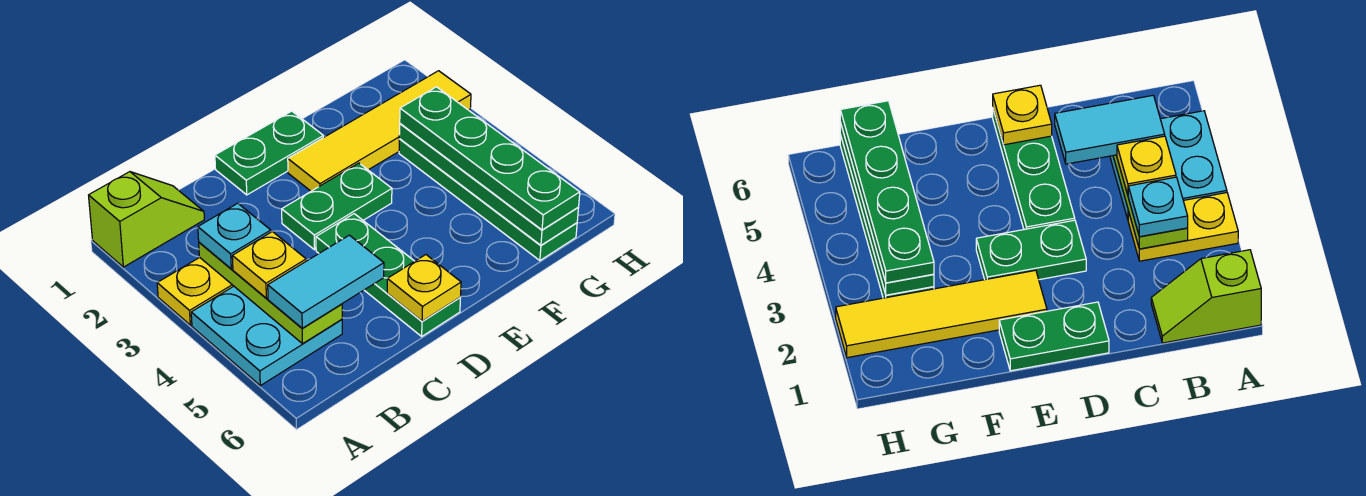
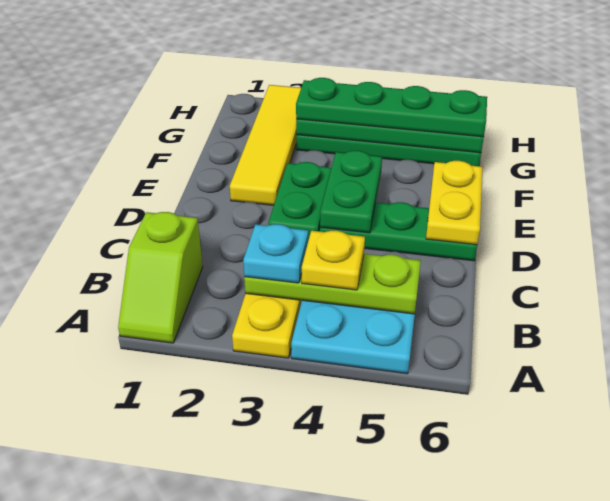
lime 1x2 slope [89,172,204,267] -> lime 1x2 slope turned to [118,212,203,343]
cyan 1x2 tile [268,235,384,328] -> none
green 1x2 plate [215,111,323,195] -> green 1x2 plate moved to [320,151,382,233]
yellow 1x1 plate [387,255,461,321] -> yellow 1x2 plate [426,161,483,245]

